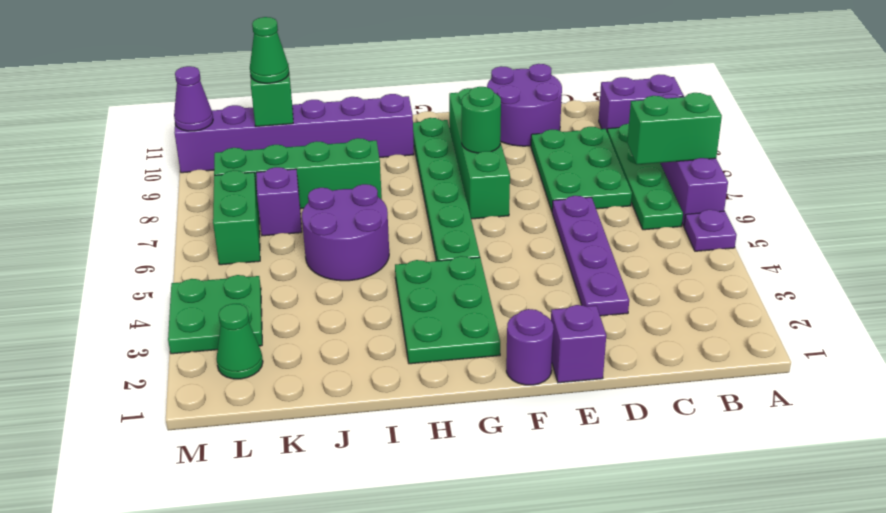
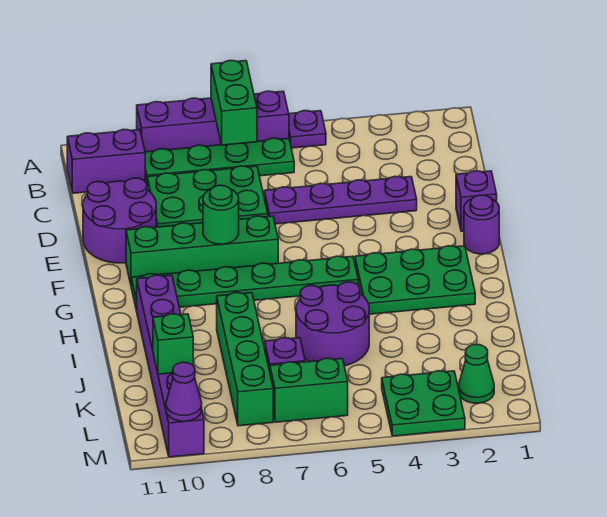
purple 1x2 brick [599,75,684,131] -> purple 1x2 brick turned to [67,129,145,193]
green 1x1 cone [250,17,289,83] -> none

